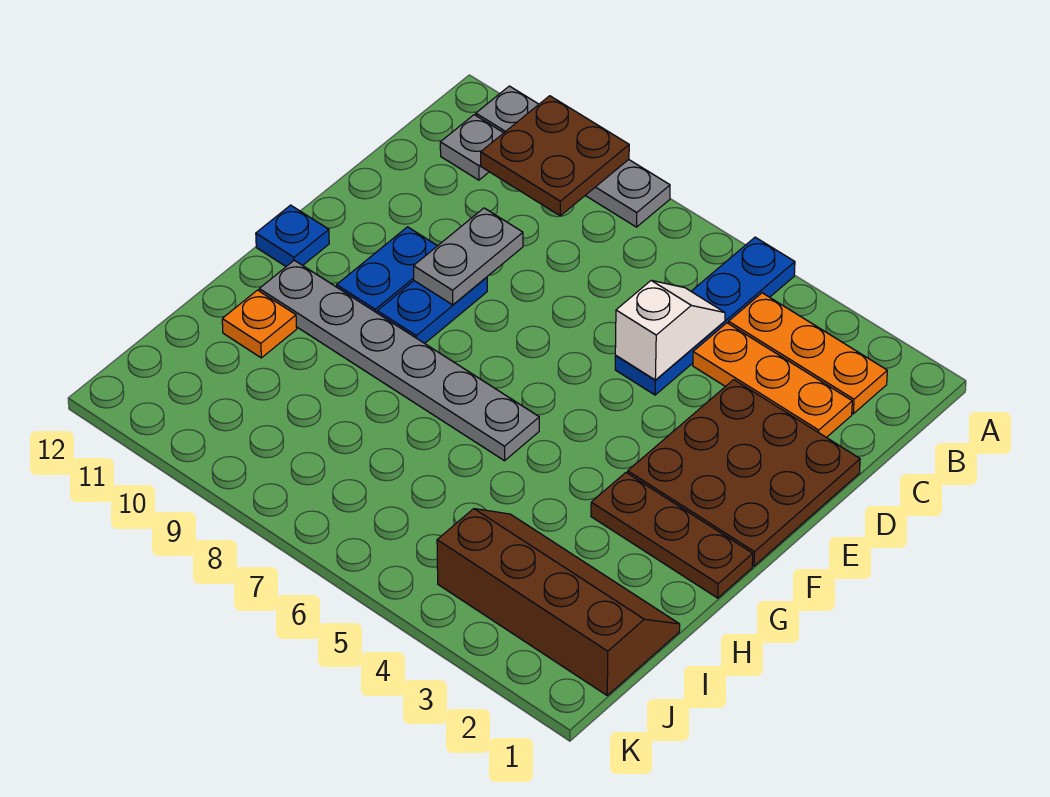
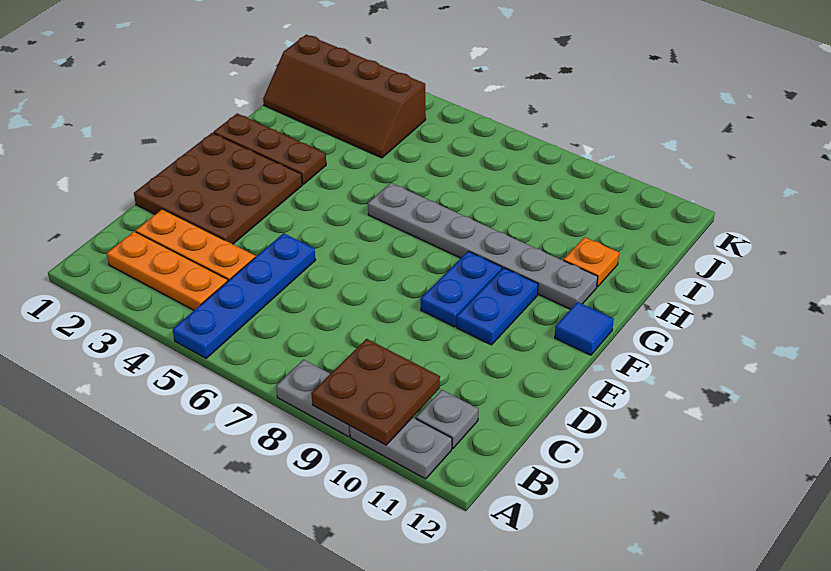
white 1x2 slope [615,281,725,380] -> none
grey 1x2 plate [414,208,523,305] -> none
blue 1x1 plate [256,205,329,266] -> blue 1x1 tile [555,302,614,355]

